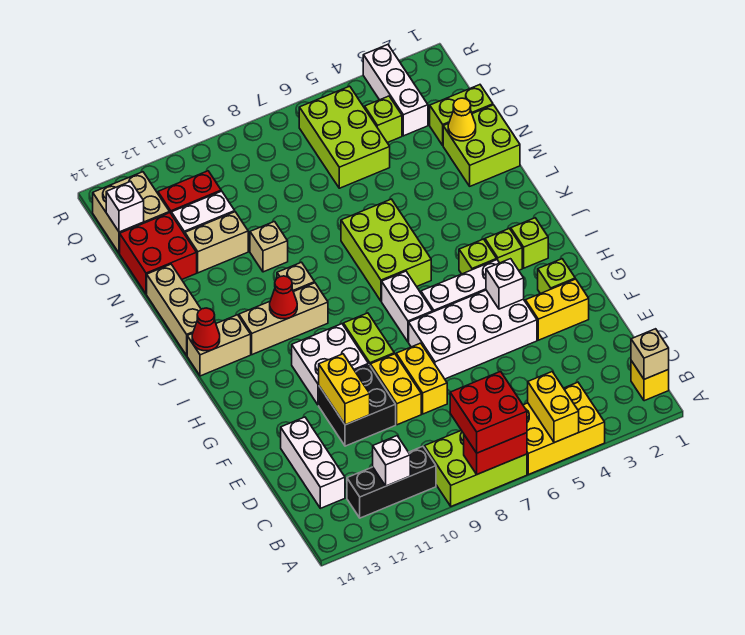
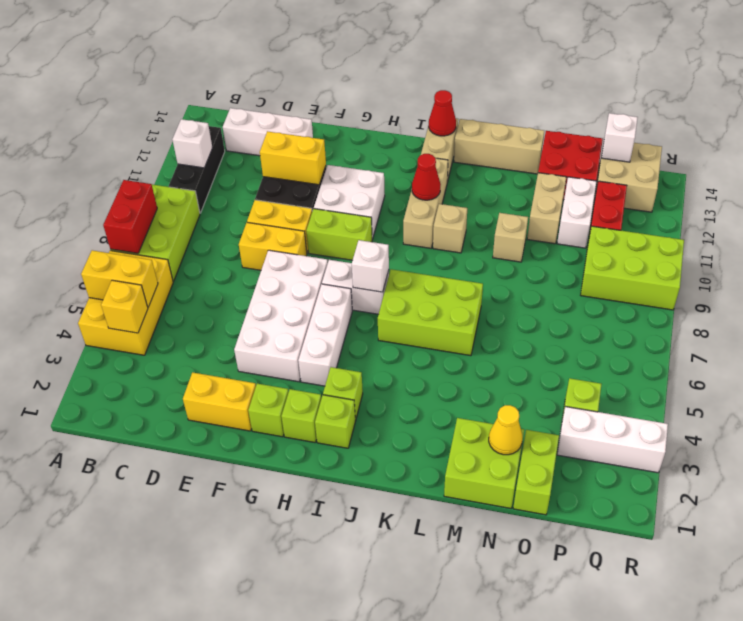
red 2x2 brick [450,372,527,453] -> none
yellow 1x1 brick [631,361,669,401] -> yellow 1x1 brick moved to [101,280,148,333]
tan 1x1 brick [631,329,669,379] -> none
yellow 1x2 brick [525,279,589,340] -> yellow 1x2 brick turned to [183,372,256,431]
white 1x1 brick [486,259,524,309] -> white 1x1 brick moved to [352,240,389,292]
lime 1x1 brick [459,239,497,274] -> lime 1x1 brick moved to [281,389,321,442]
lime 2x3 brick [299,86,390,188] -> lime 2x3 brick moved to [581,226,684,310]

